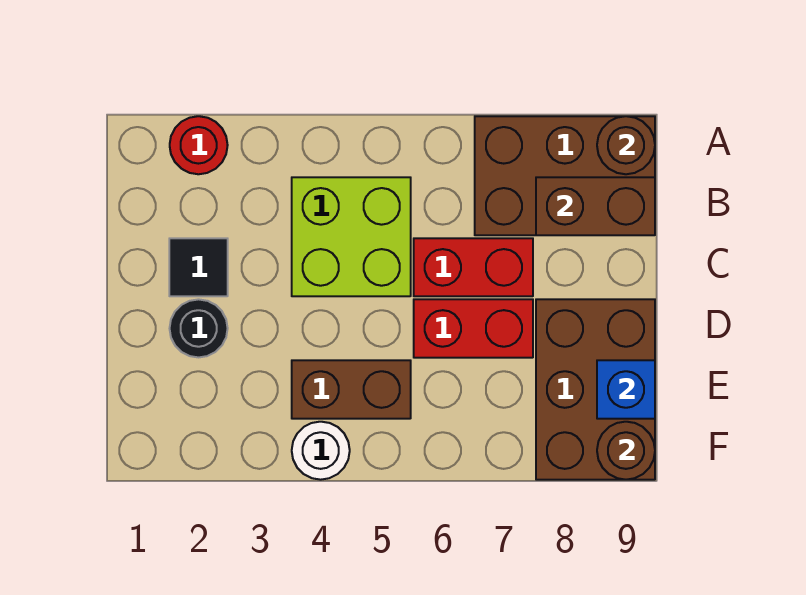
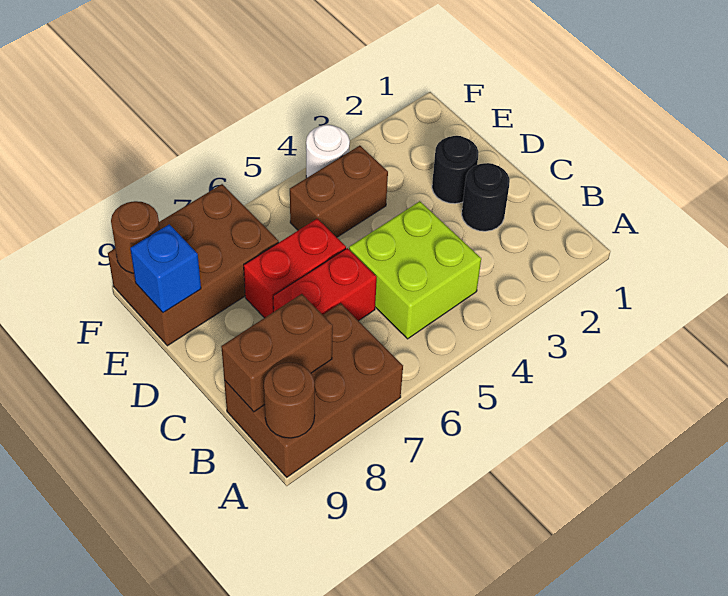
red 1x1 round brick [170,116,228,174] -> none
black 1x1 tile [169,238,228,296] -> black 1x1 round brick [462,163,510,231]
brown 2x3 brick [536,299,655,480] -> brown 2x3 brick turned to [108,184,279,346]

